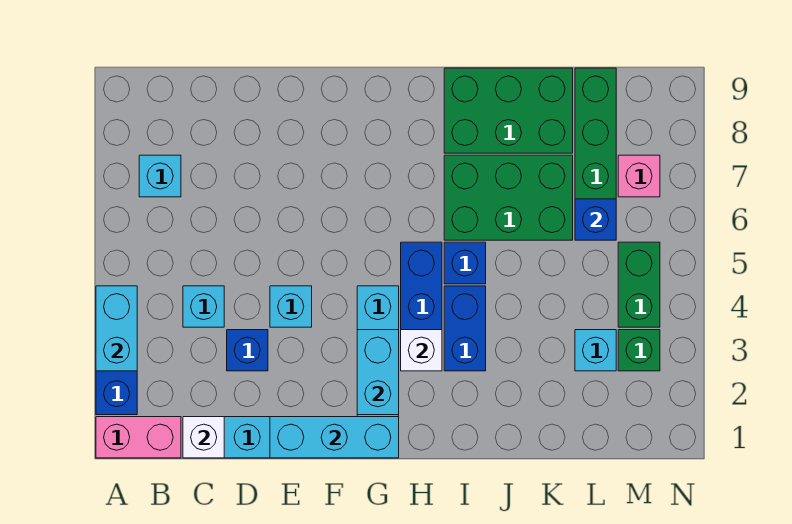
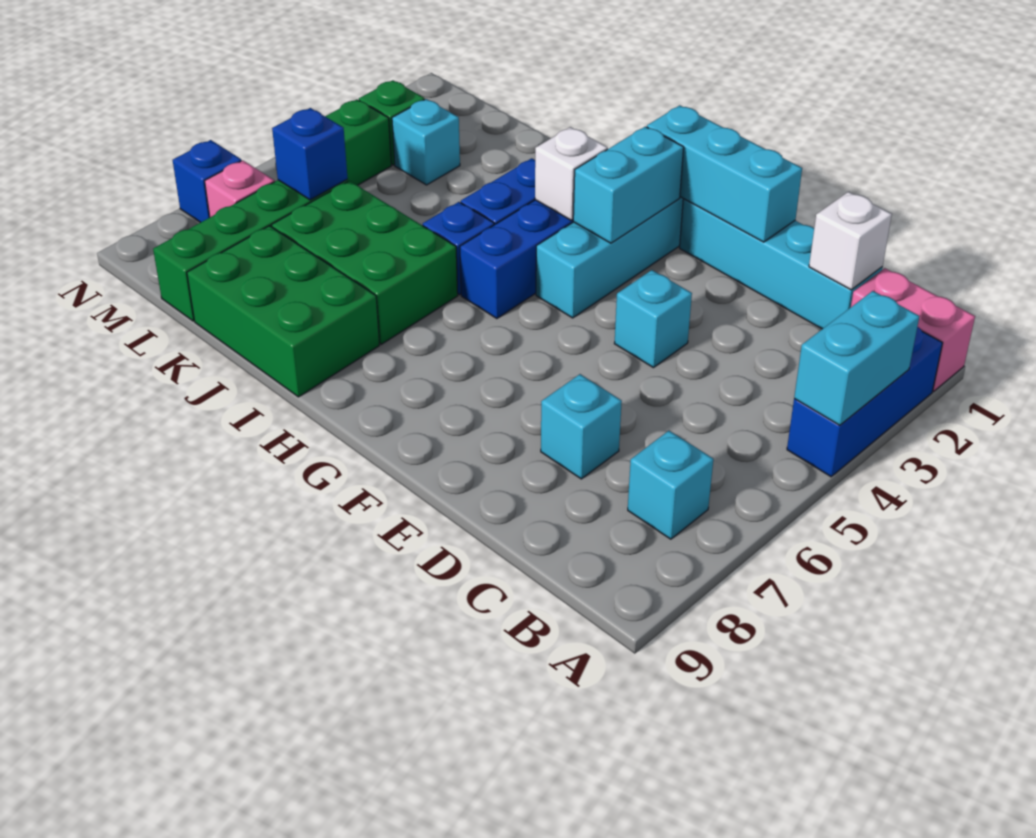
cyan 1x1 brick [183,286,224,327] -> cyan 1x1 brick moved to [541,374,622,479]
blue 1x1 brick [227,330,268,371] -> blue 1x1 brick moved to [173,140,241,223]

